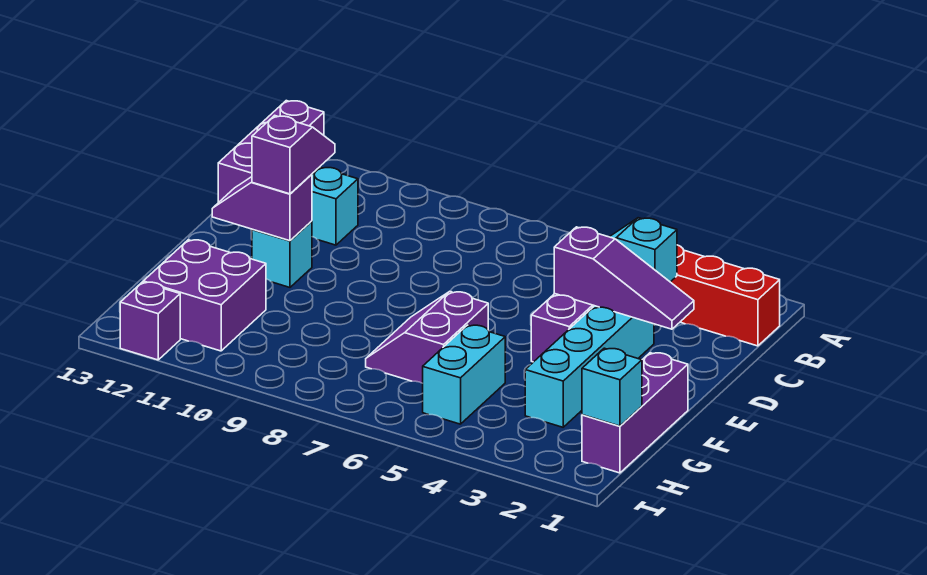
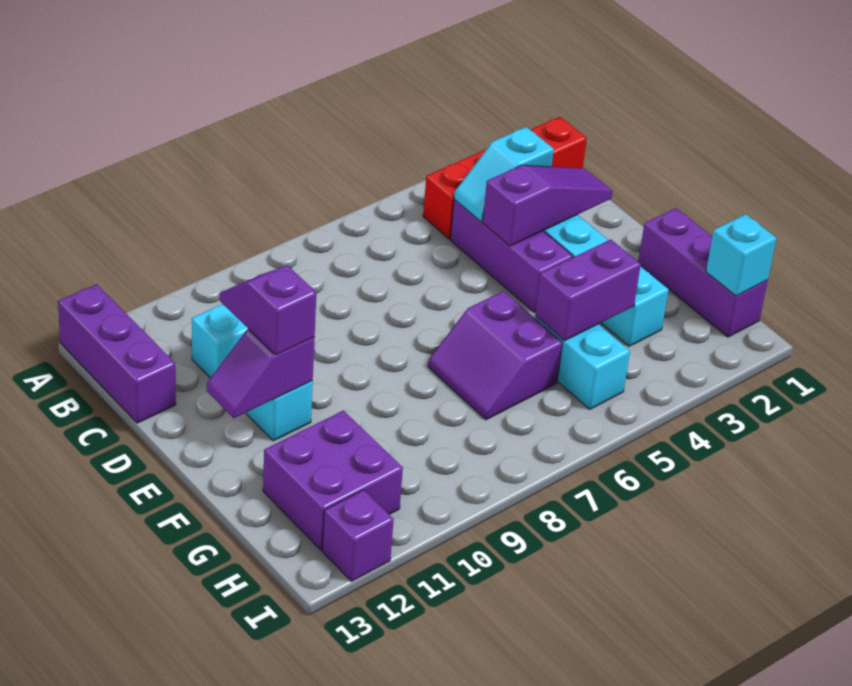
none -> purple 1x2 brick [535,240,641,341]

